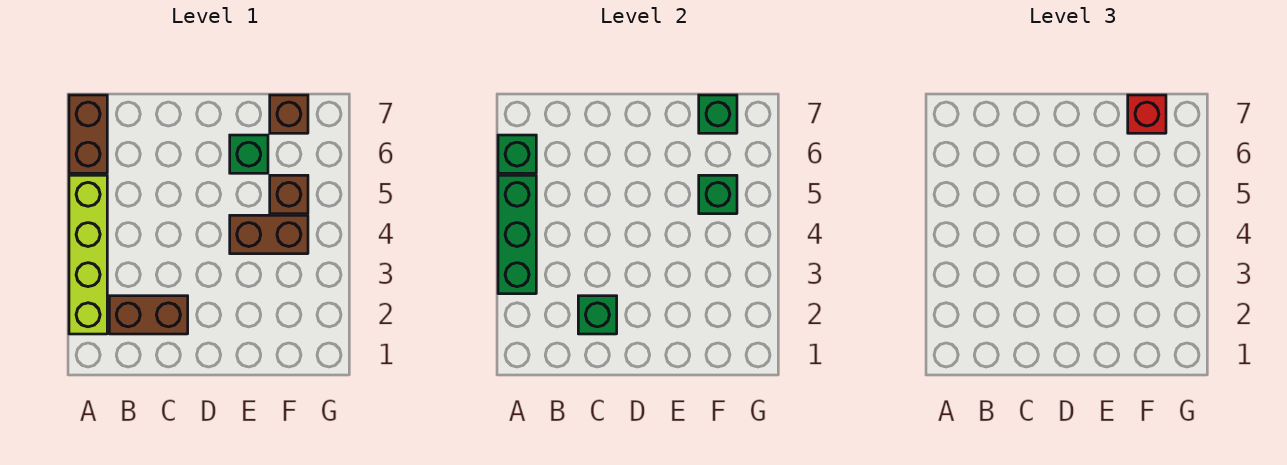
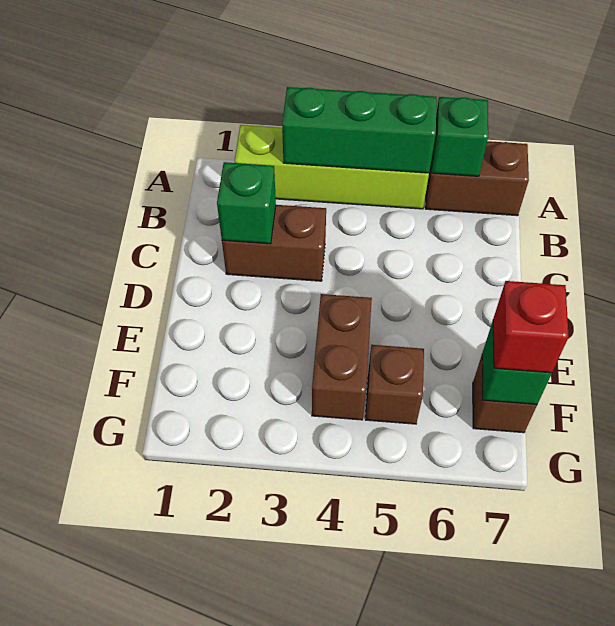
brown 1x2 brick [109,296,188,334] -> brown 1x2 brick turned to [222,205,326,281]
green 1x1 brick [230,135,268,173] -> none
green 1x1 brick [699,175,737,214] -> none

